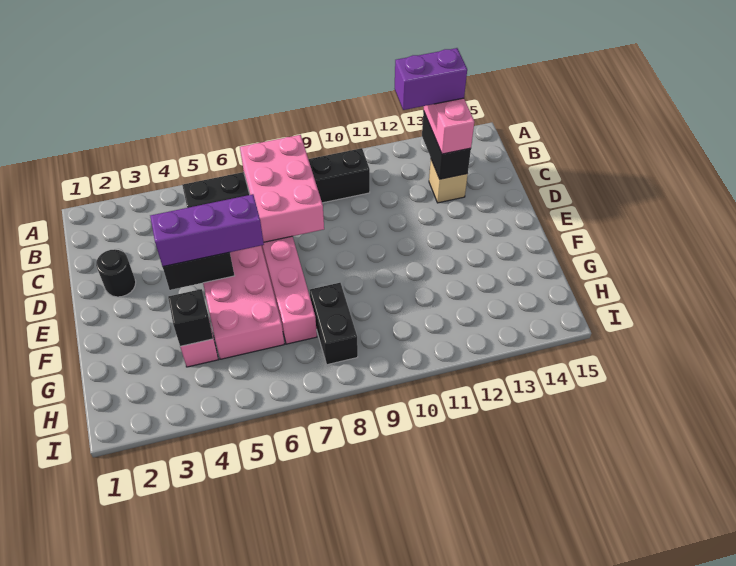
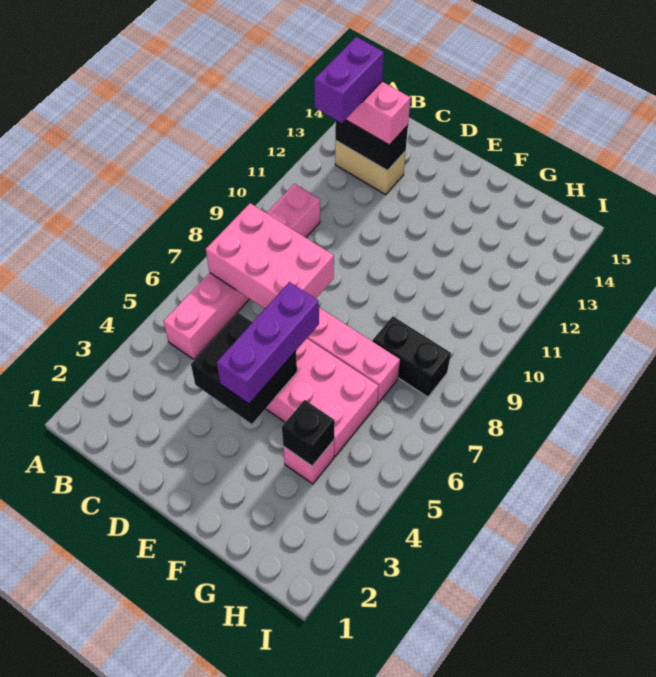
black 1x6 brick [182,148,370,208] -> pink 1x6 brick [164,184,320,359]
tan 1x1 brick [429,160,468,203] -> tan 1x2 brick [335,141,406,195]
black 1x1 round brick [96,249,136,297] -> none

